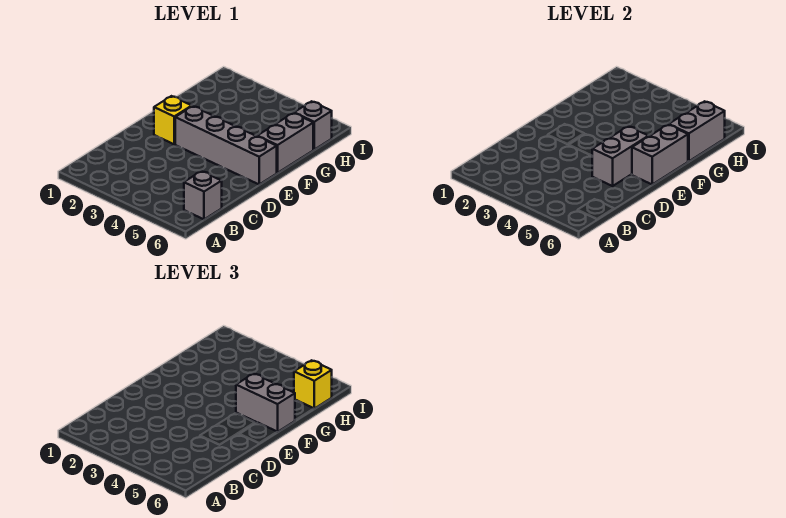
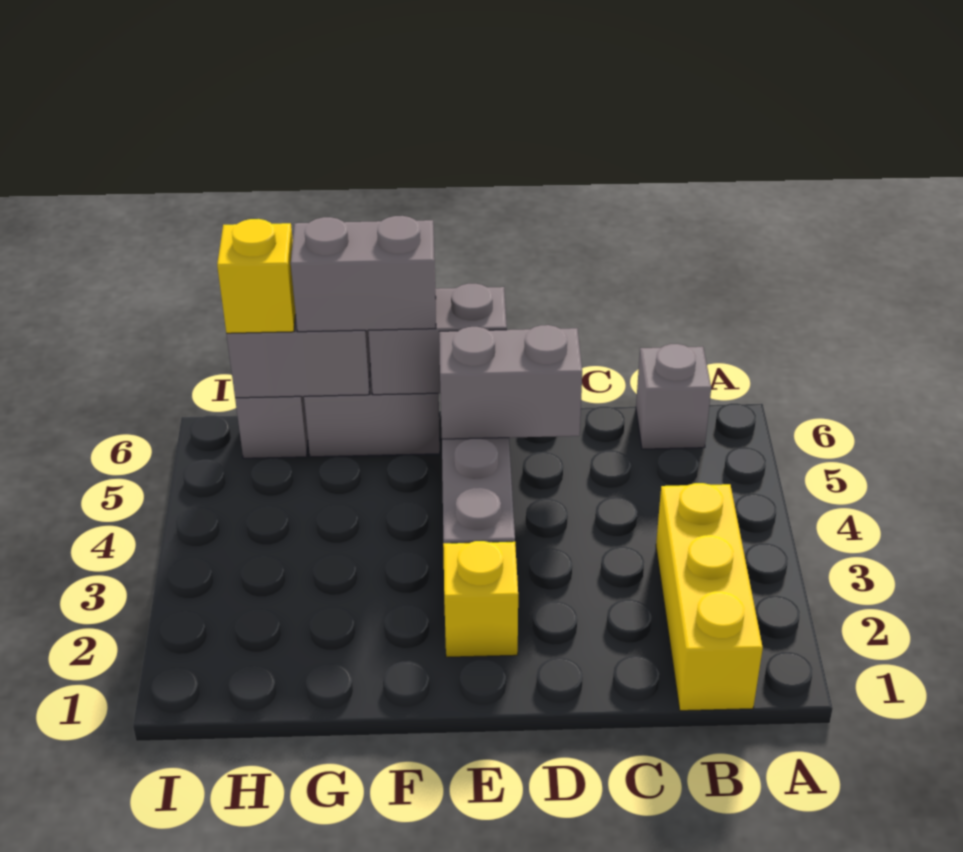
none -> yellow 1x3 brick [656,483,763,711]
grey 1x2 brick [236,374,295,432] -> grey 1x2 brick turned to [291,216,436,332]

